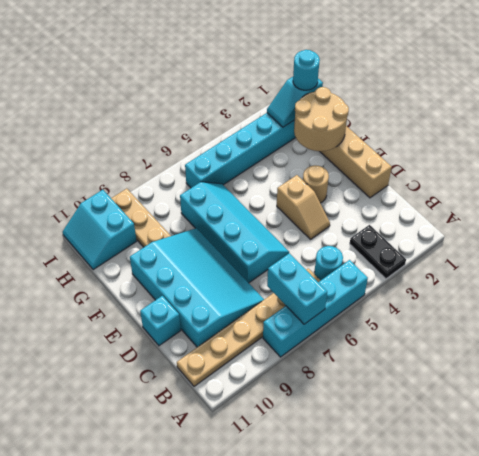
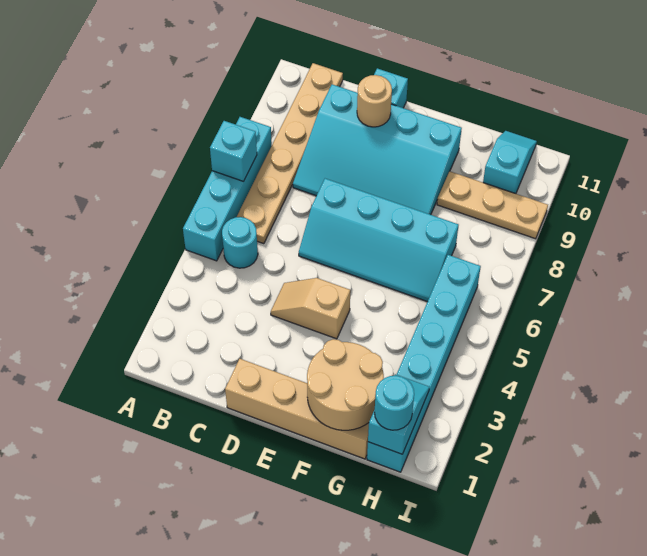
black 1x2 plate [350,225,406,279] -> none
cyan 1x2 brick [267,253,327,324] -> cyan 1x1 brick [210,121,257,181]
tan 1x1 round brick [303,165,329,203] -> tan 1x1 round brick moved to [357,75,392,127]
cyan 2x2 slope [63,190,136,270] -> cyan 1x2 slope [483,131,537,194]

